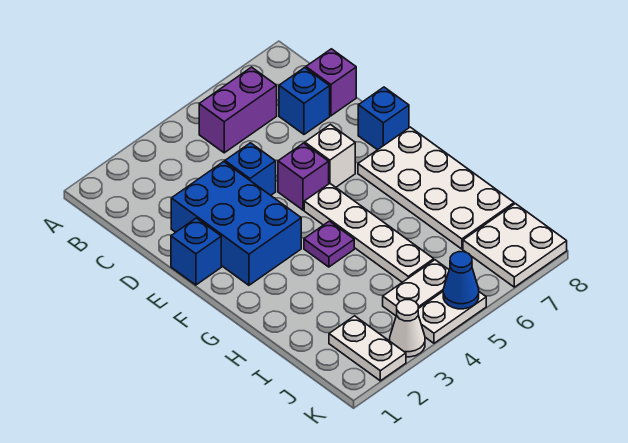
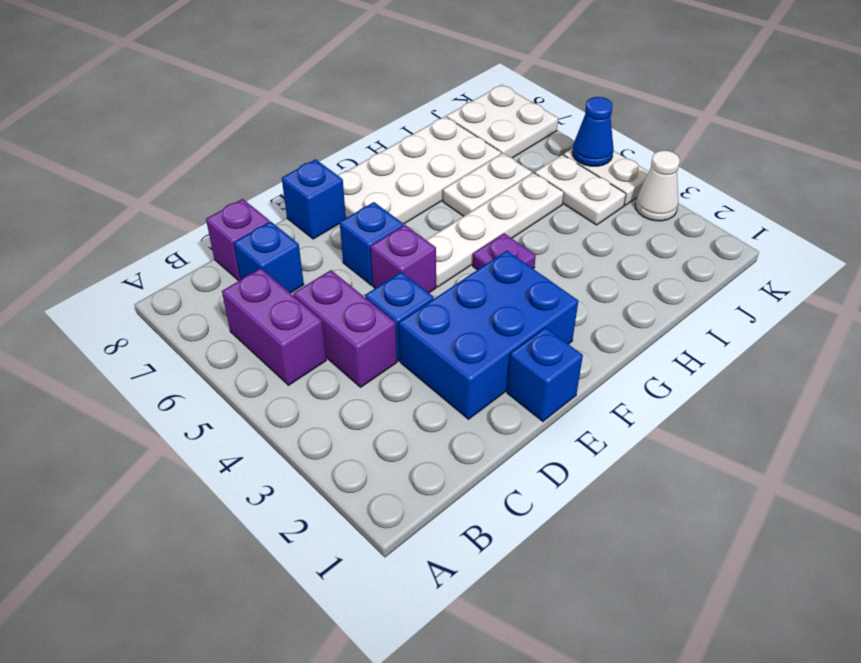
none -> purple 1x2 brick [293,270,397,387]
white 1x1 brick [305,124,355,187] -> blue 1x1 brick [340,202,404,285]
white 1x2 plate [329,316,406,381] -> white 1x2 plate moved to [443,153,532,216]

